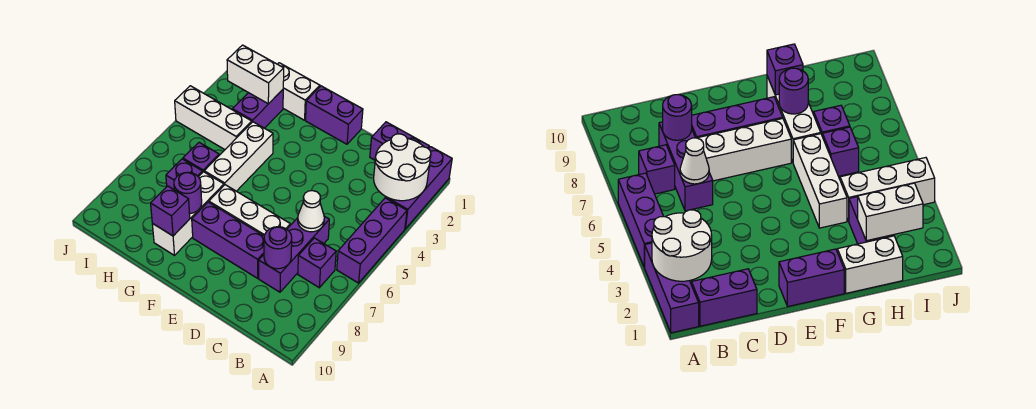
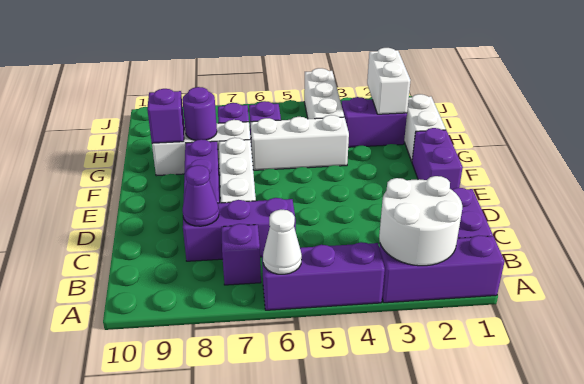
white 1x1 cone [298,191,324,232] -> white 1x1 cone moved to [263,210,302,274]
purple 1x1 round brick [264,227,292,269] -> purple 1x1 cone [183,165,219,226]

